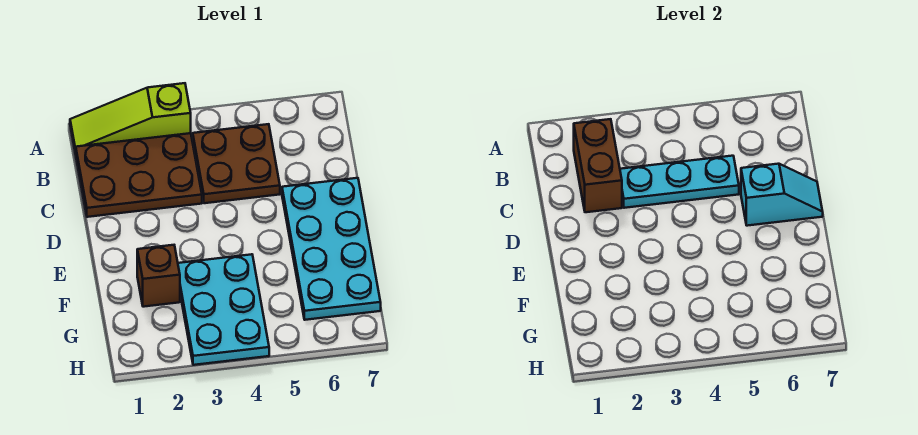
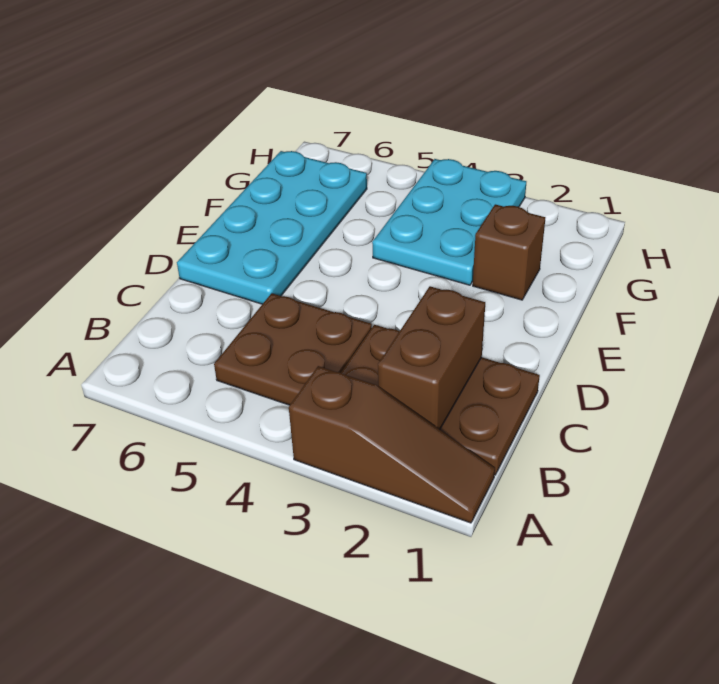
lime 1x3 slope [70,83,191,154] -> brown 1x3 slope [289,366,495,523]
cyan 1x3 plate [620,156,739,208] -> none
cyan 1x2 slope [741,164,823,226] -> none

